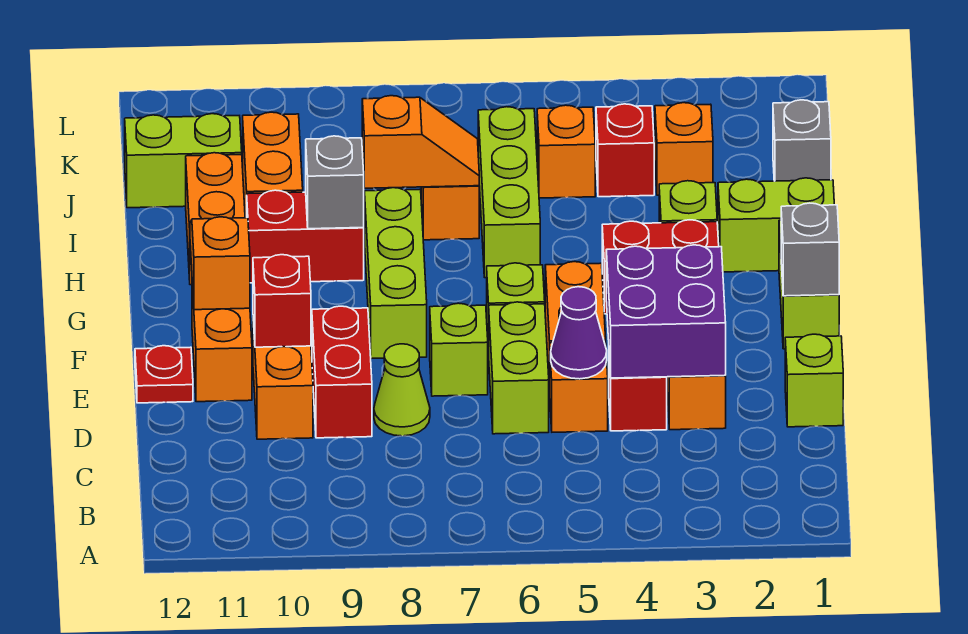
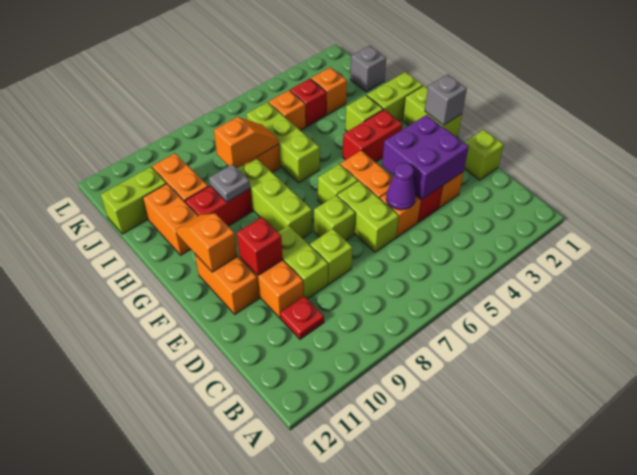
lime 1x1 cone [374,344,430,436] -> lime 1x1 brick [310,229,352,284]
red 1x2 brick [312,306,372,438] -> lime 1x2 brick [278,226,328,299]
red 1x1 plate [135,346,193,403] -> red 1x1 plate moved to [280,296,324,339]
grey 1x1 brick [306,136,364,229] -> grey 1x1 plate [209,164,250,202]

